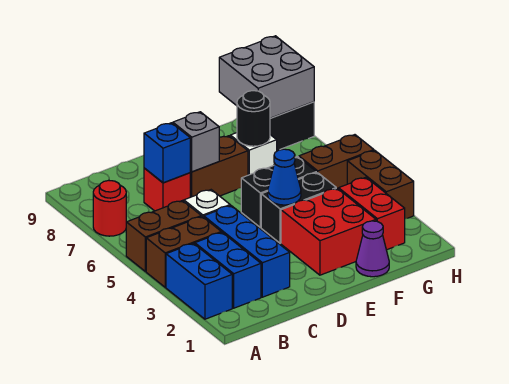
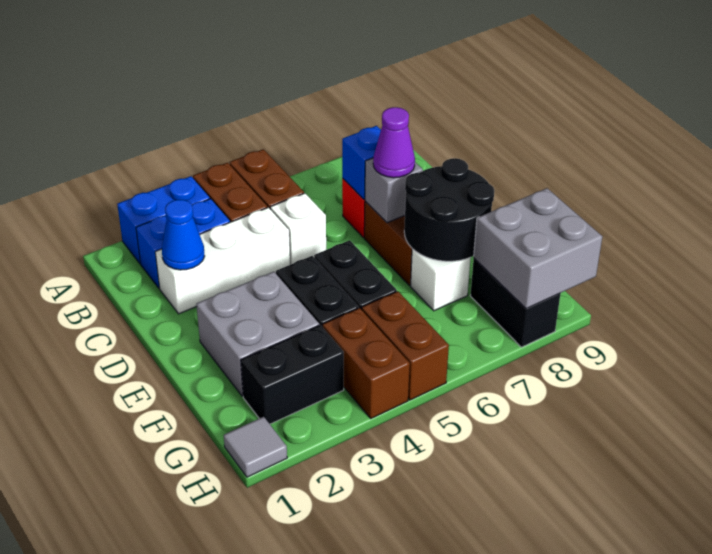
red 1x1 round brick [93,180,126,236] -> none
blue 1x3 brick [204,205,290,297] -> white 1x3 brick [155,207,290,314]
red 2x2 brick [281,188,376,275] -> grey 2x2 brick [196,272,319,396]
blue 1x1 cone [268,149,301,205] -> blue 1x1 cone moved to [162,200,205,270]
purple 1x1 cone [356,221,389,277] -> purple 1x1 cone moved to [373,107,415,178]
black 1x1 round brick [237,91,270,146] -> black 2x2 round brick [404,158,494,261]
red 1x2 brick [339,177,405,250] -> black 1x2 brick [241,325,344,424]
none -> grey 1x1 tile [224,417,287,477]
brown 1x2 brick [347,150,414,219] -> brown 1x2 brick turned to [322,308,410,418]

